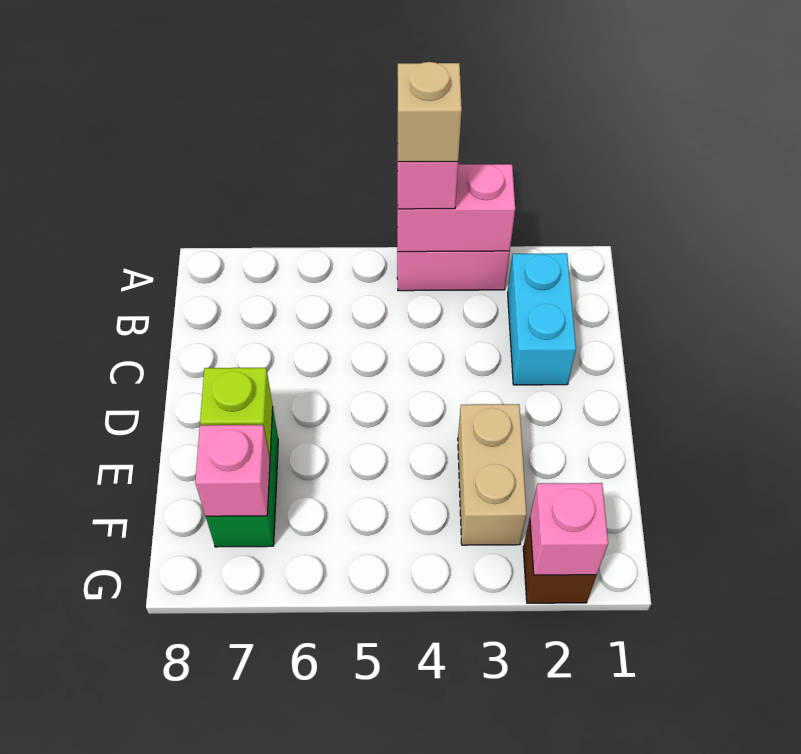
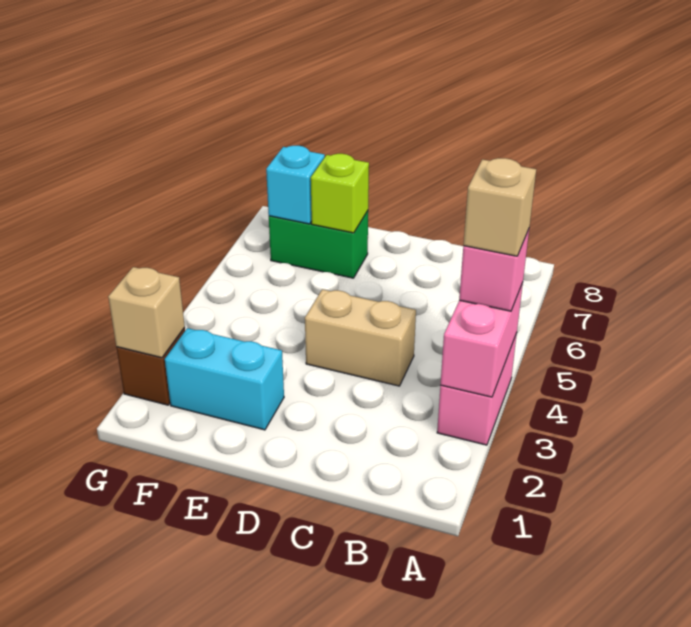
cyan 1x2 brick [508,253,576,385] -> cyan 1x2 brick moved to [165,328,284,430]
tan 1x2 brick [458,404,527,545] -> tan 1x2 brick moved to [305,289,416,386]
pink 1x1 brick [195,425,270,516] -> cyan 1x1 brick [266,146,325,224]
pink 1x1 brick [530,483,608,575] -> tan 1x1 brick [108,267,185,358]

